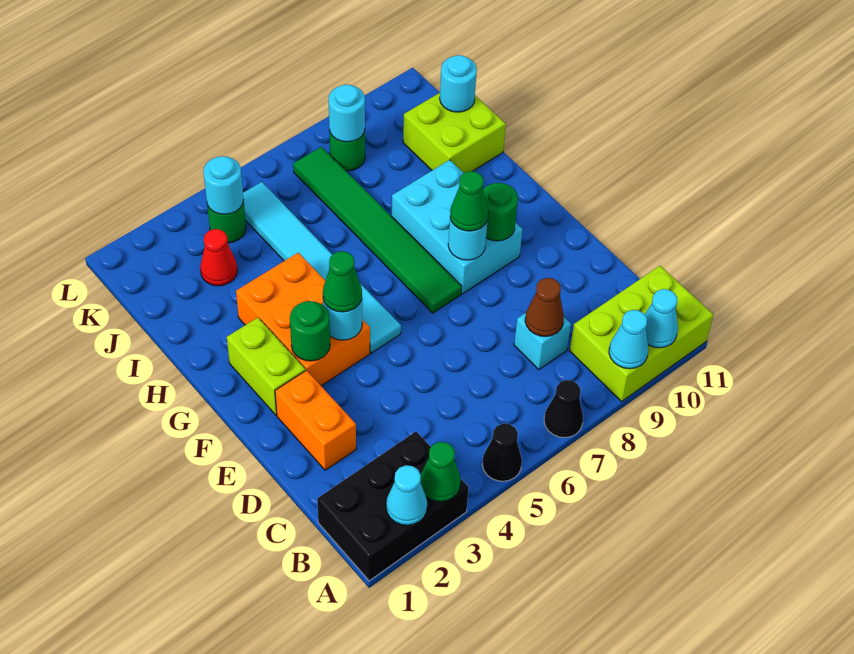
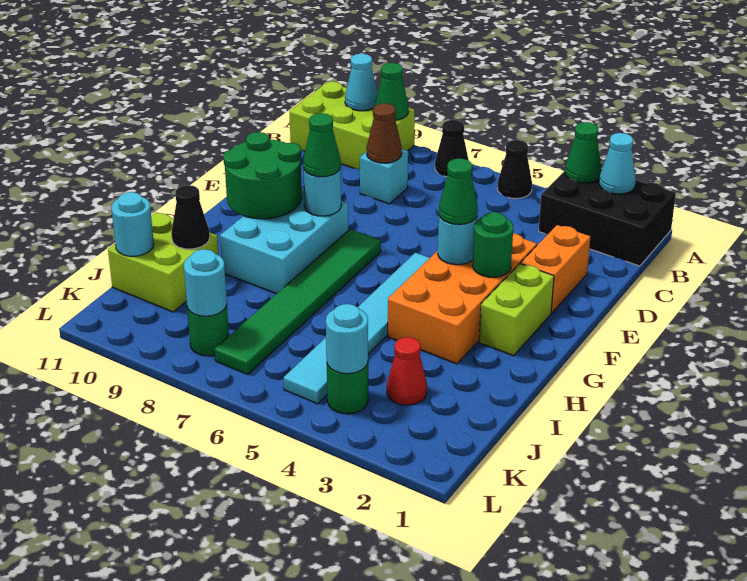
cyan 1x1 cone [609,310,648,369] -> green 1x1 cone [375,63,408,120]
orange 2x3 brick [236,253,370,386] -> orange 2x4 brick [388,233,537,364]
green 1x1 round brick [483,183,518,241] -> green 2x2 round brick [223,132,302,219]
none -> black 1x1 cone [171,185,210,249]

